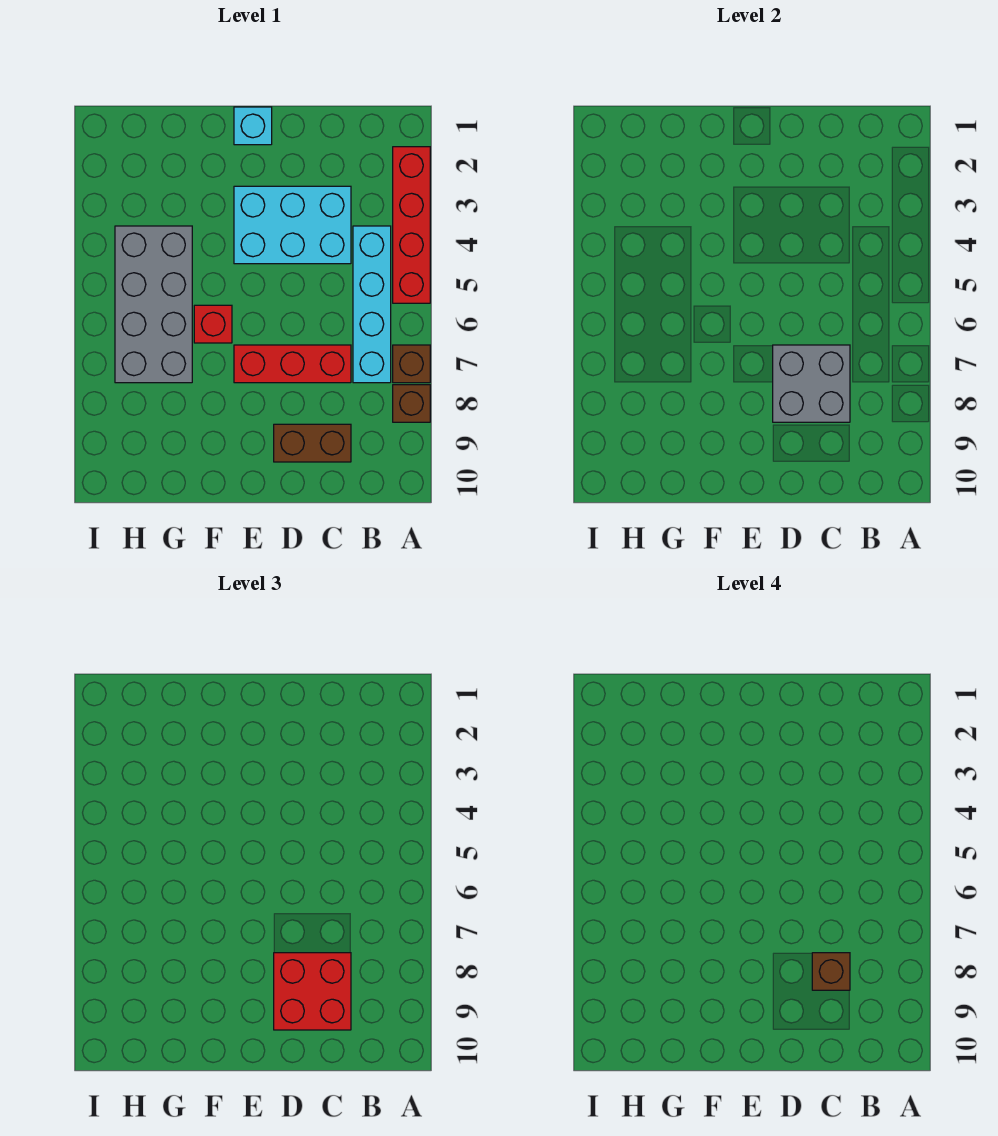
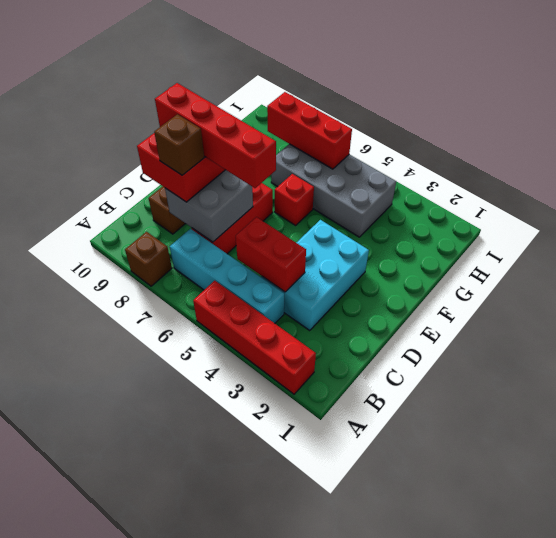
brown 1x1 brick [393,345,430,383] -> none
none -> red 1x2 brick [236,217,306,292]
none -> red 1x4 brick [155,83,276,188]
cyan 1x1 brick [234,107,272,145] -> none
none -> red 1x3 brick [267,92,352,169]

